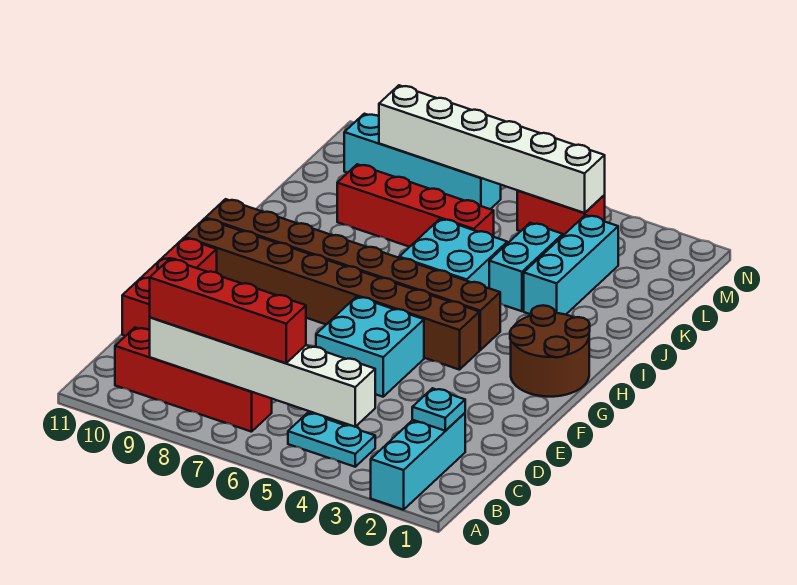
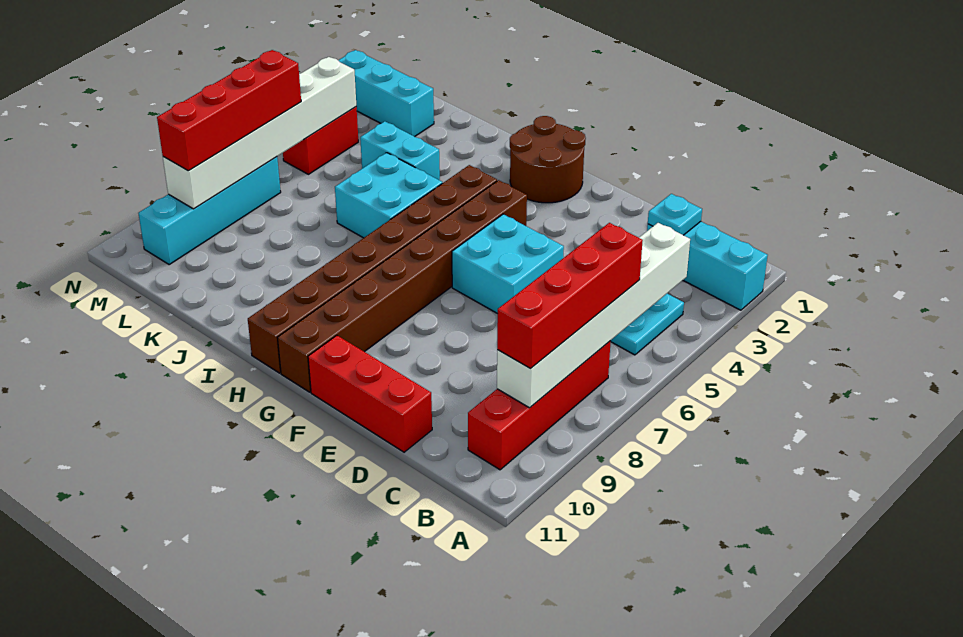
cyan 1x3 brick [524,215,618,315] -> cyan 1x3 brick moved to [338,50,434,137]
red 1x4 brick [337,164,494,247] -> red 1x4 brick moved to [157,50,301,171]

